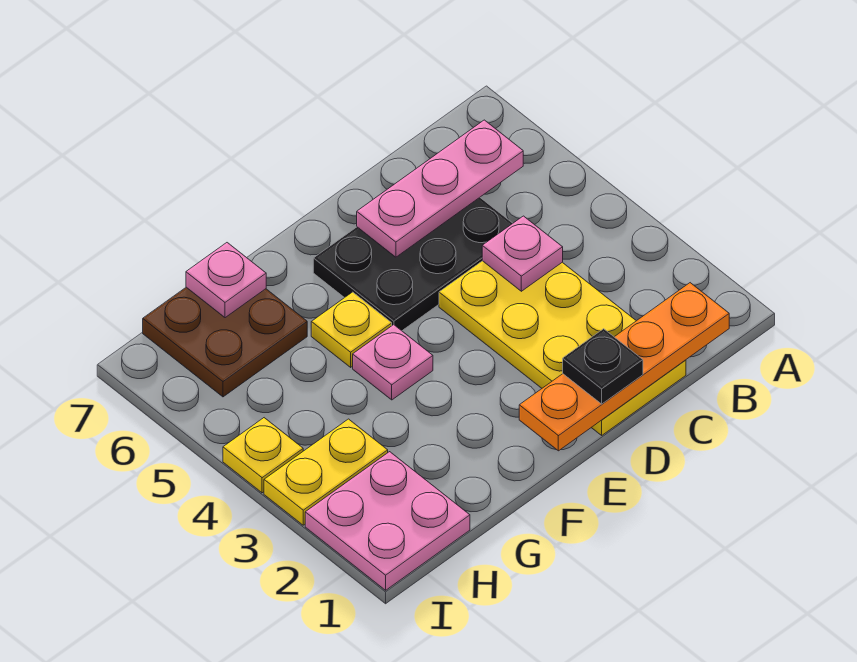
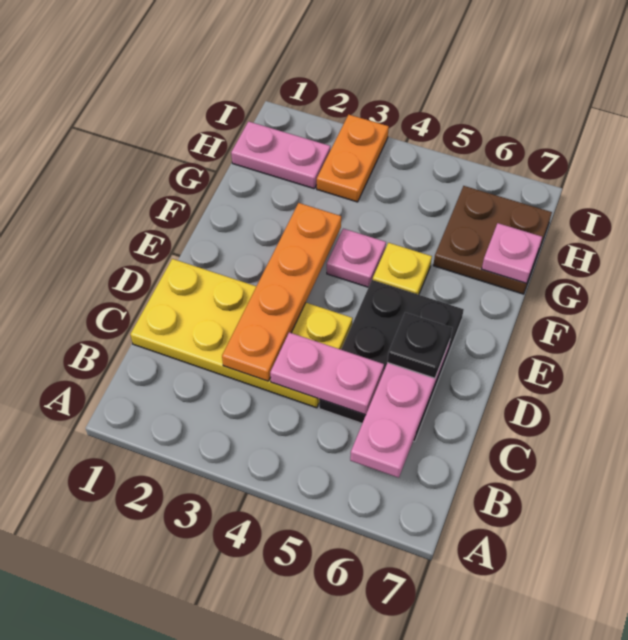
orange 1x4 plate [519,283,729,451] -> orange 1x4 plate moved to [222,203,341,381]
pink 1x1 plate [482,216,563,291] -> pink 1x2 plate [270,332,384,415]
black 1x1 plate [563,329,643,404] -> black 1x1 plate moved to [387,312,452,378]
pink 2x2 plate [305,452,470,590] -> pink 1x2 plate [231,121,330,189]
yellow 1x2 plate [264,419,388,525] -> orange 1x2 plate [317,115,389,202]
yellow 1x1 plate [223,418,303,493] -> none

